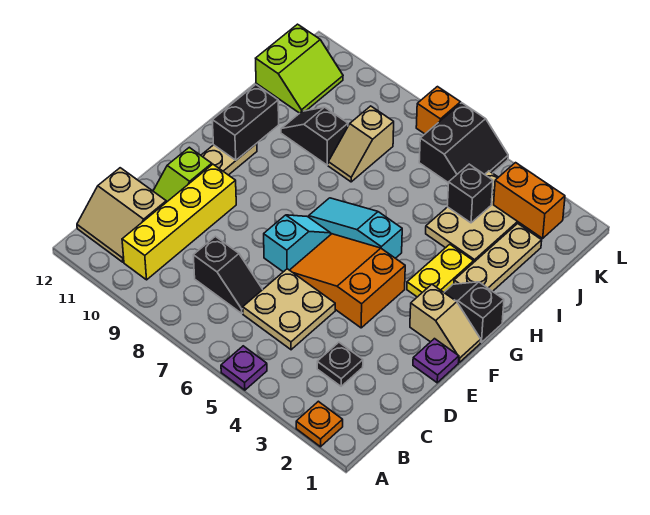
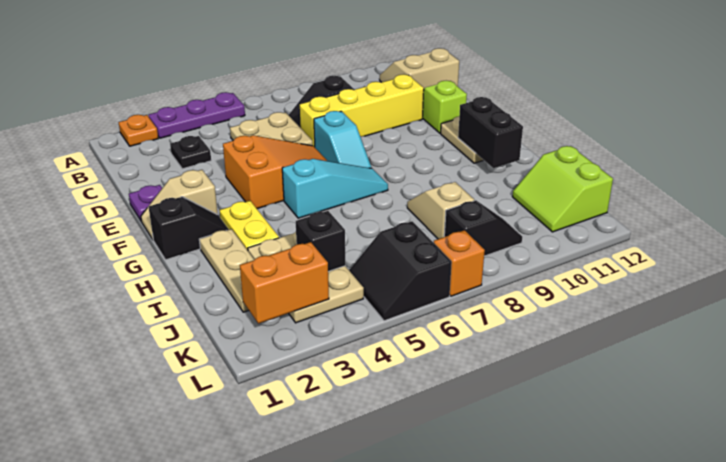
purple 1x1 plate [221,346,267,390] -> purple 1x3 plate [149,92,245,138]
yellow 1x4 brick [122,164,236,280] -> yellow 1x4 brick turned to [300,74,424,147]
black 1x2 slope [281,107,348,165] -> black 1x2 slope moved to [444,200,522,256]

